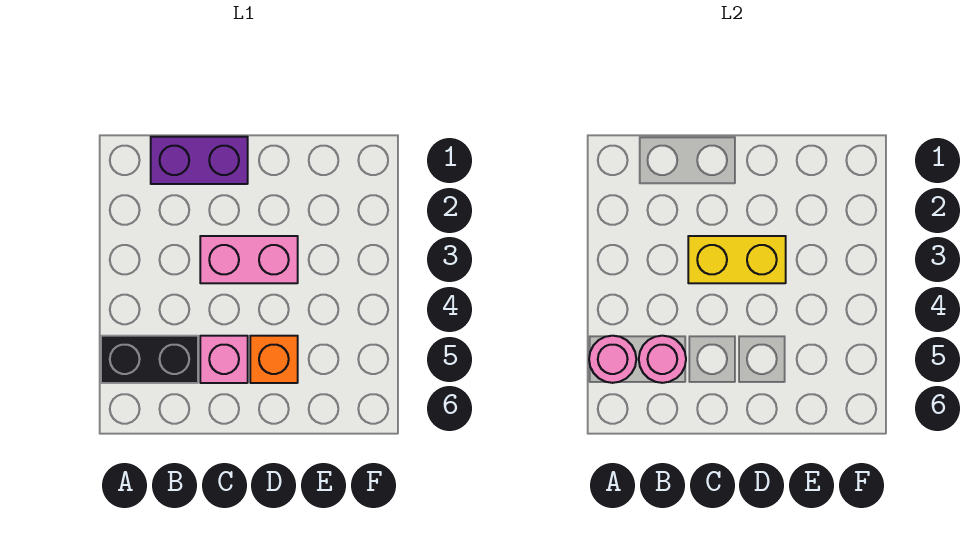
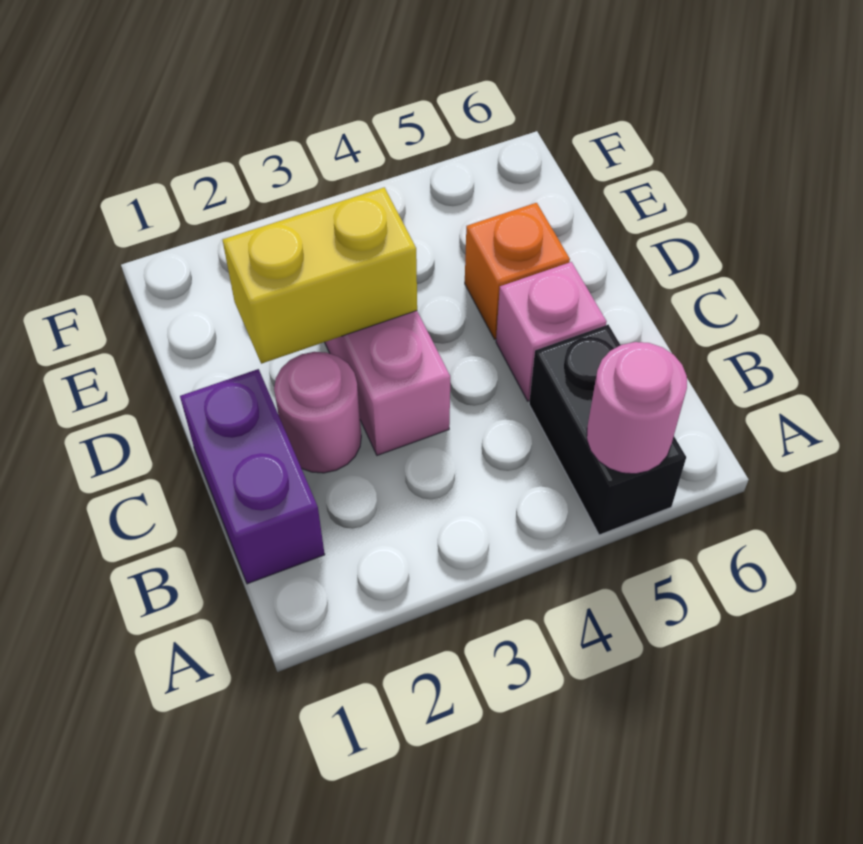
pink 1x1 round brick [639,336,686,383] -> pink 1x1 round brick moved to [274,352,361,473]
yellow 1x2 brick [688,236,786,283] -> yellow 1x2 brick turned to [223,187,417,364]

